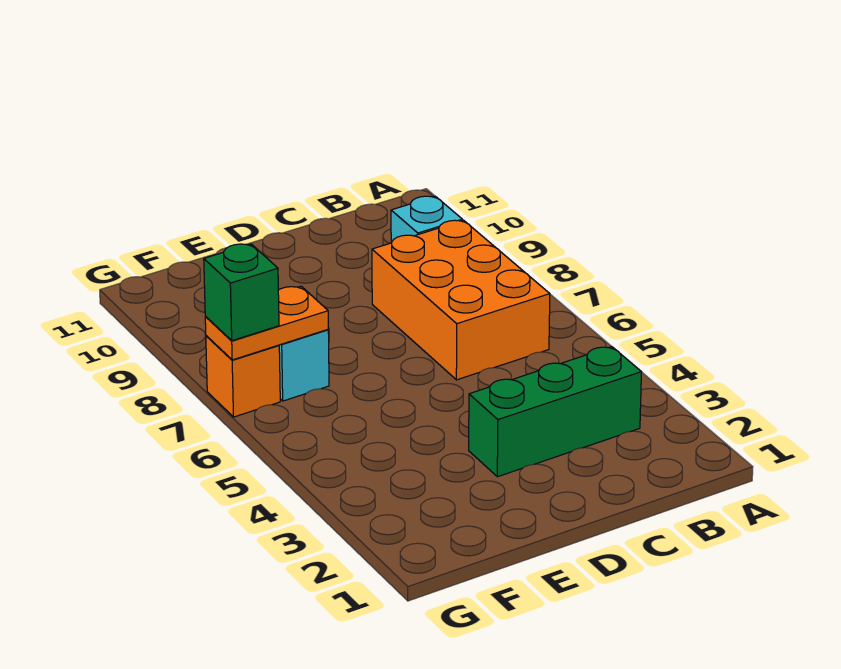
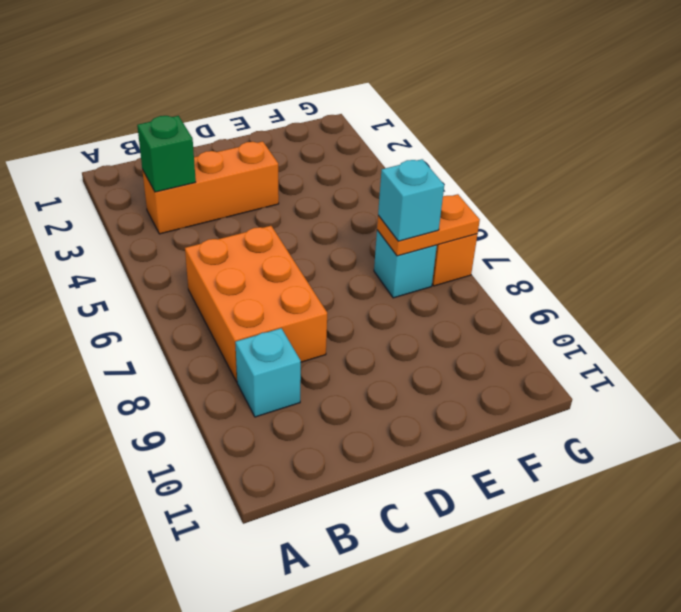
green 1x3 brick [469,347,641,477] -> orange 1x3 brick [142,141,279,234]
none -> cyan 1x1 brick [378,159,444,241]
green 1x1 brick [204,244,279,341] -> green 1x1 brick moved to [137,116,196,192]

